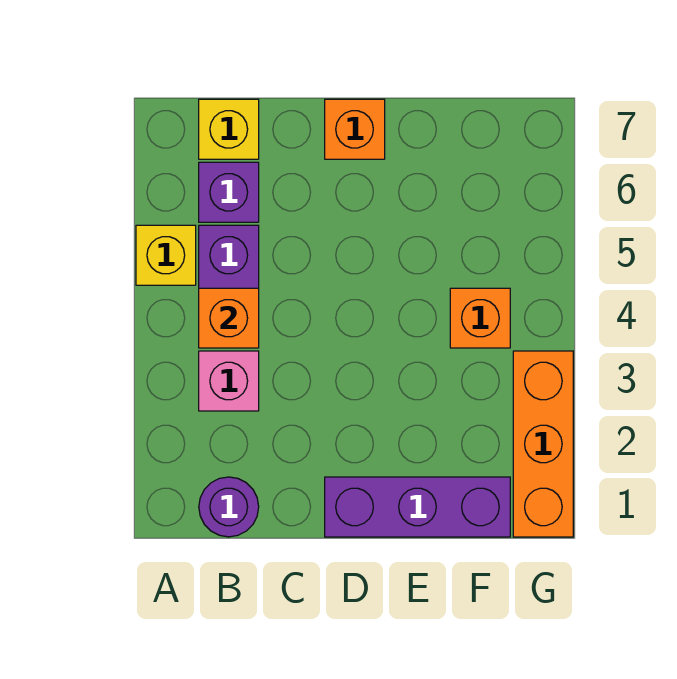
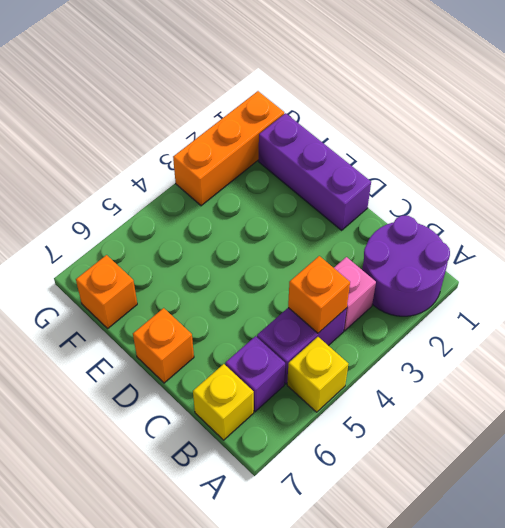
purple 1x1 round brick [199,477,259,537] -> purple 2x2 round brick [362,216,450,316]
orange 1x1 brick [450,288,510,348] -> orange 1x1 brick moved to [76,255,137,328]

